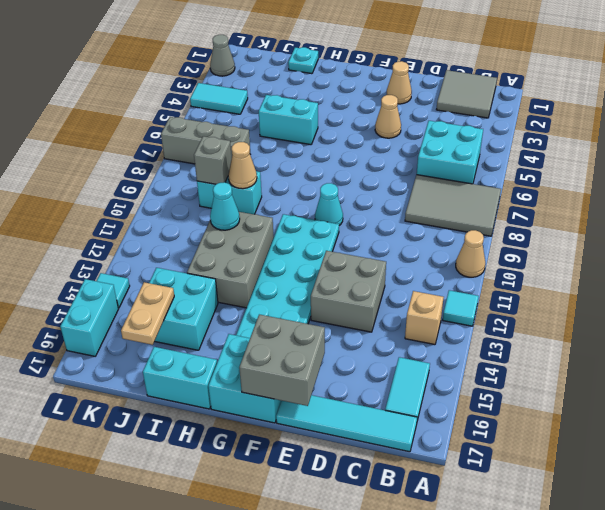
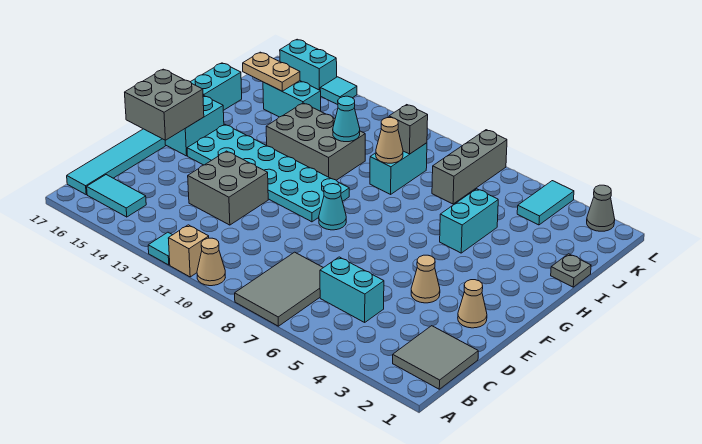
cyan 2x2 brick [417,121,483,184] -> cyan 1x2 brick [320,257,384,322]
tan 1x1 brick [405,291,444,345] -> tan 1x1 brick moved to [168,225,209,277]
cyan 1x1 plate [288,47,318,74] -> grey 1x1 plate [551,254,591,287]
cyan 2x2 brick [149,268,218,350] -> cyan 1x2 brick [263,81,321,117]

